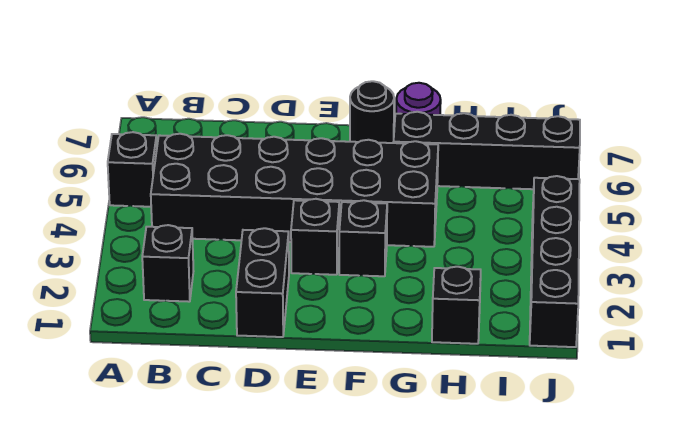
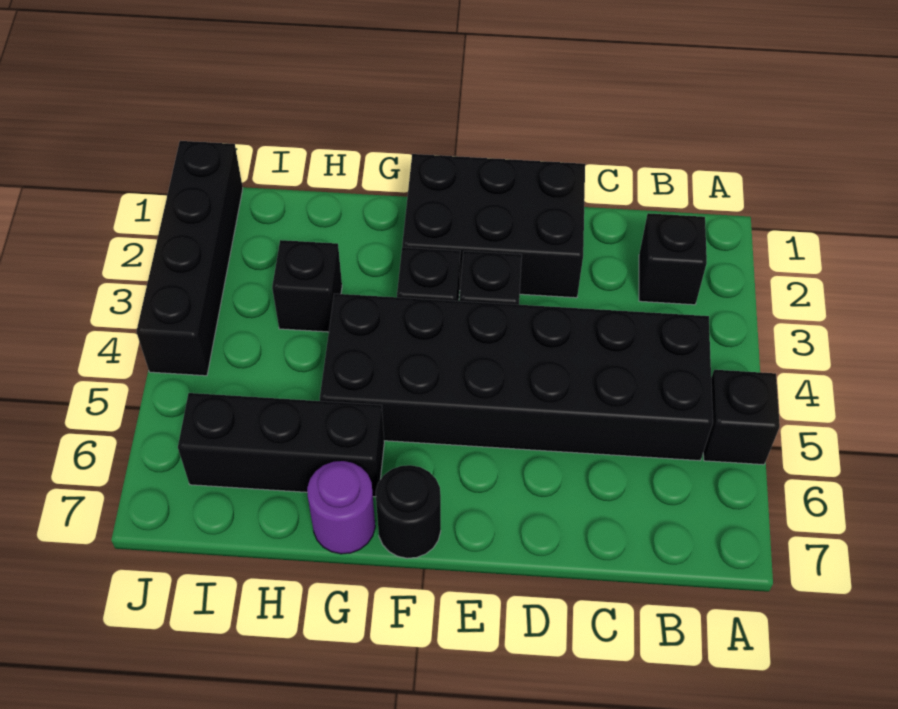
black 1x2 brick [236,228,289,337] -> black 2x3 brick [402,154,585,298]
black 1x4 brick [394,112,580,189] -> black 1x3 brick [178,393,384,497]
black 1x1 brick [432,267,481,344] -> black 1x1 brick moved to [272,240,342,332]

